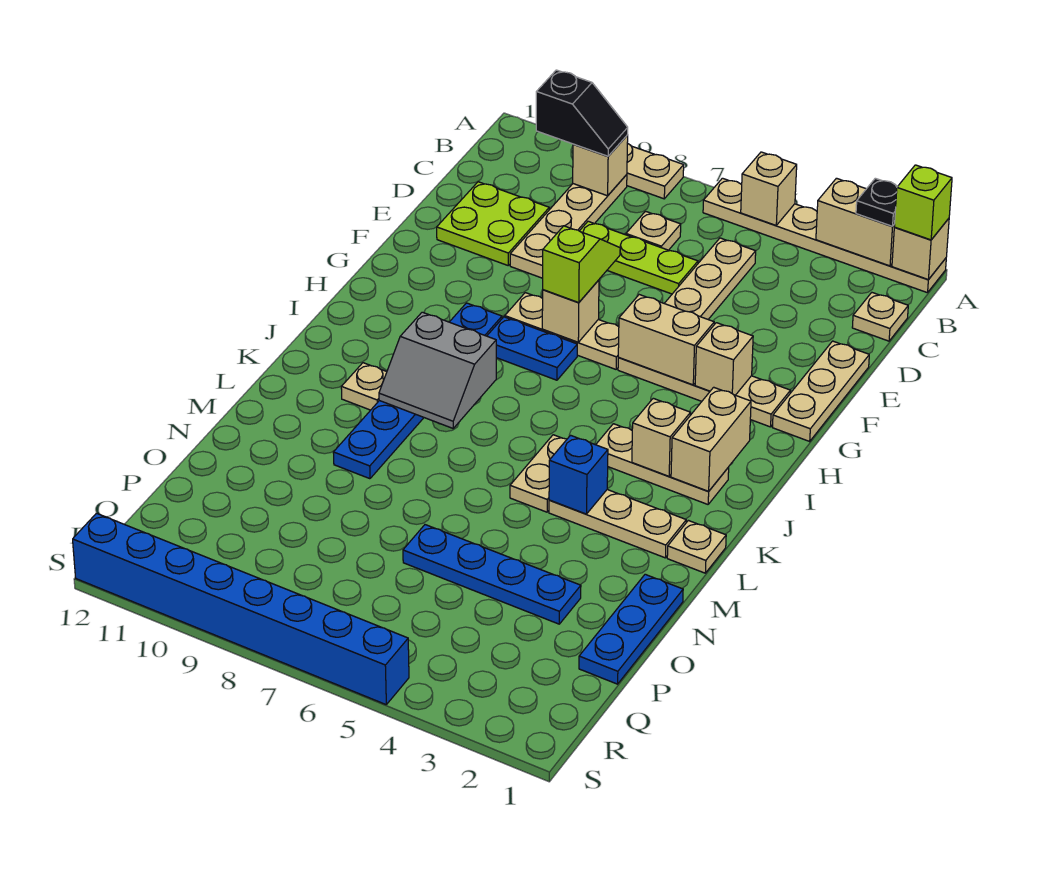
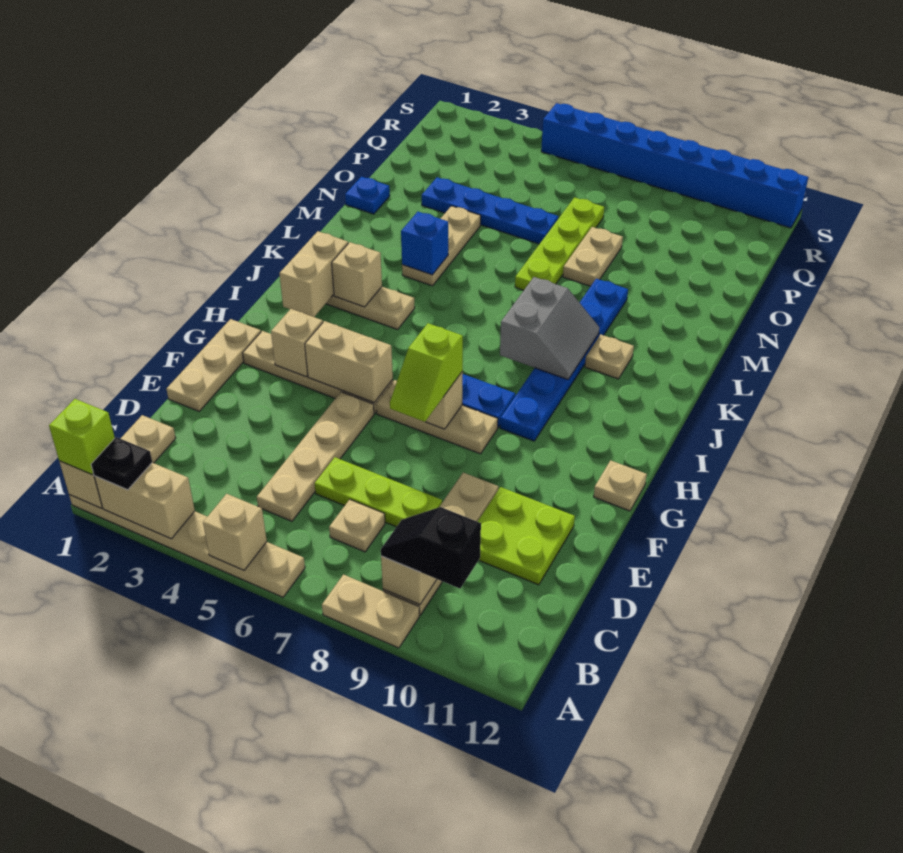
grey 2x2 slope [379,312,496,428] -> grey 2x2 slope turned to [500,277,599,379]
tan 1x2 plate [510,435,567,512] -> tan 1x2 plate moved to [563,227,623,286]
tan 1x1 plate [667,520,726,573] -> tan 1x1 plate moved to [594,460,647,511]
tan 1x3 plate [549,490,686,558] -> tan 1x3 plate turned to [402,206,481,286]
none -> lime 1x4 plate [515,198,604,290]
blue 1x3 plate [579,574,683,684] -> blue 1x1 plate [345,177,390,214]

